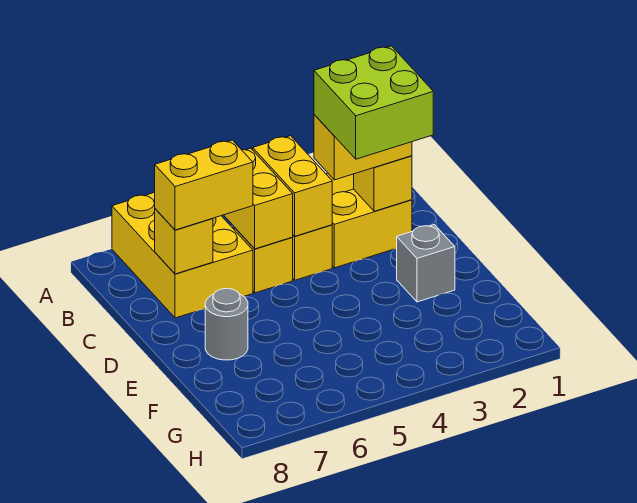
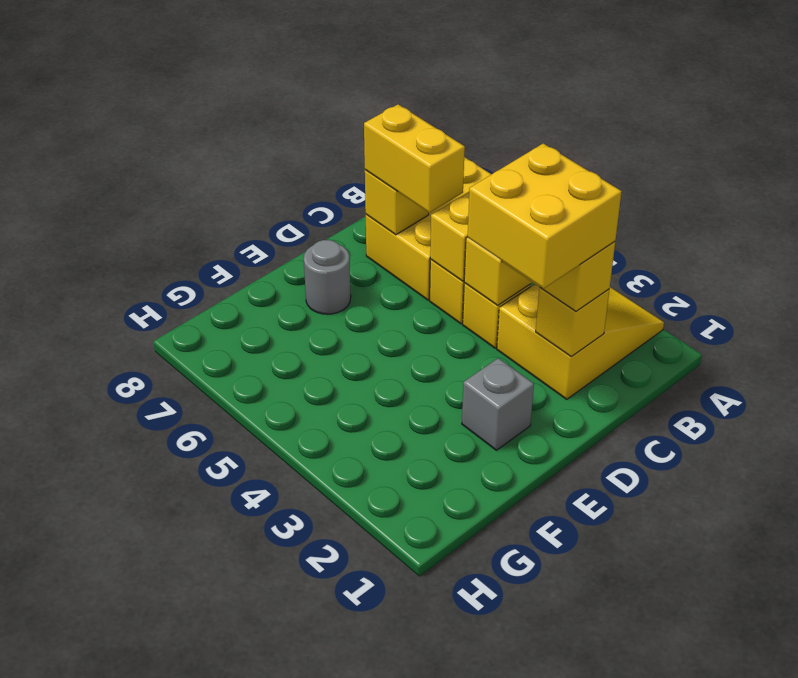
lime 2x2 brick [314,46,433,159] -> yellow 2x2 brick [468,144,622,288]

